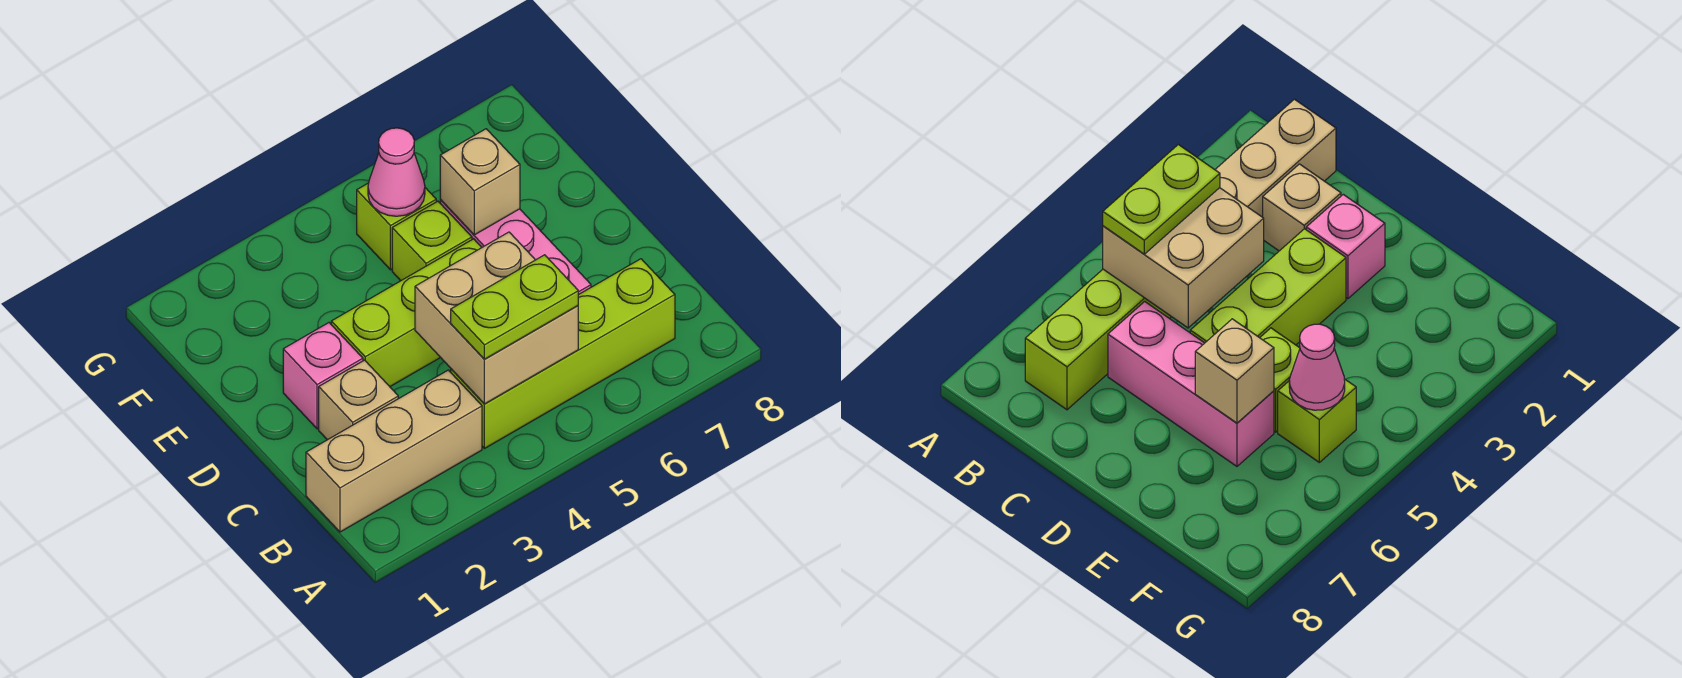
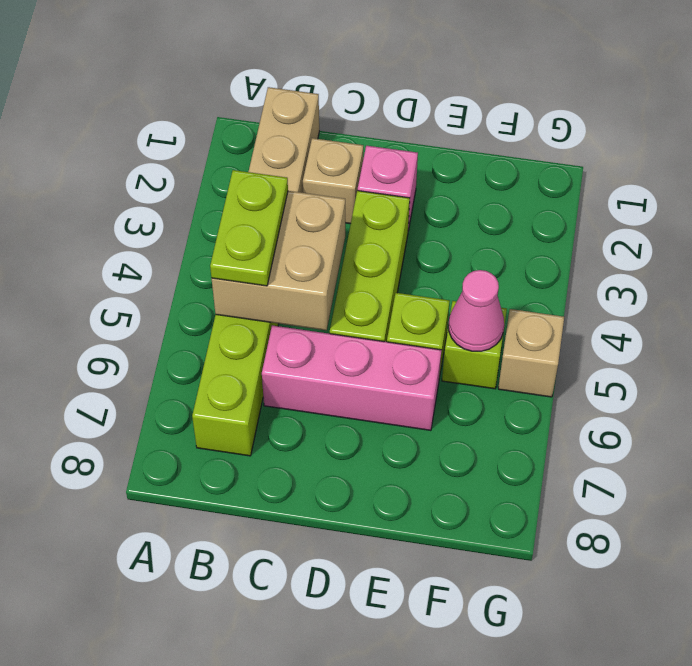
tan 1x1 brick [440,129,520,235] -> tan 1x1 brick moved to [498,309,564,397]

